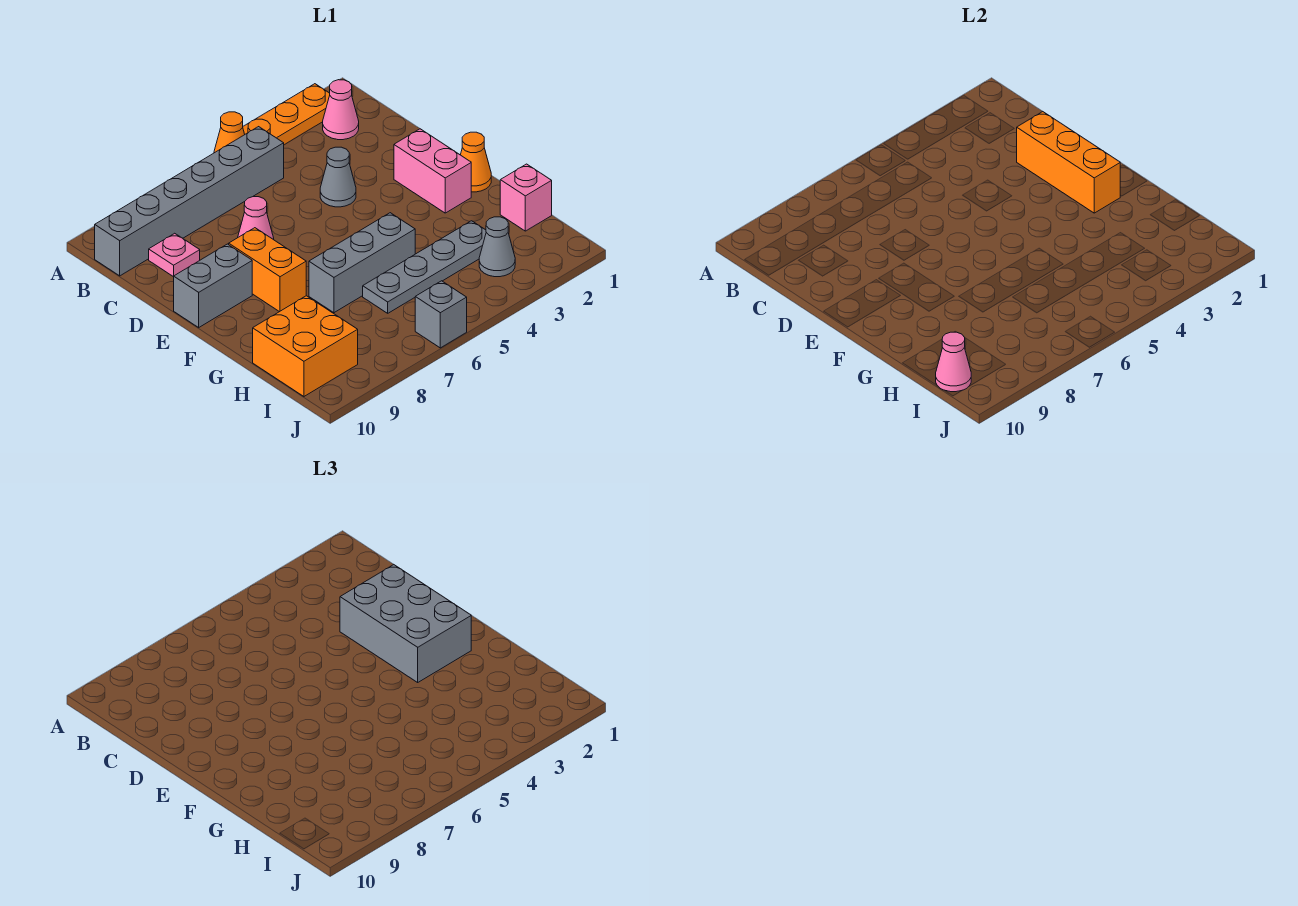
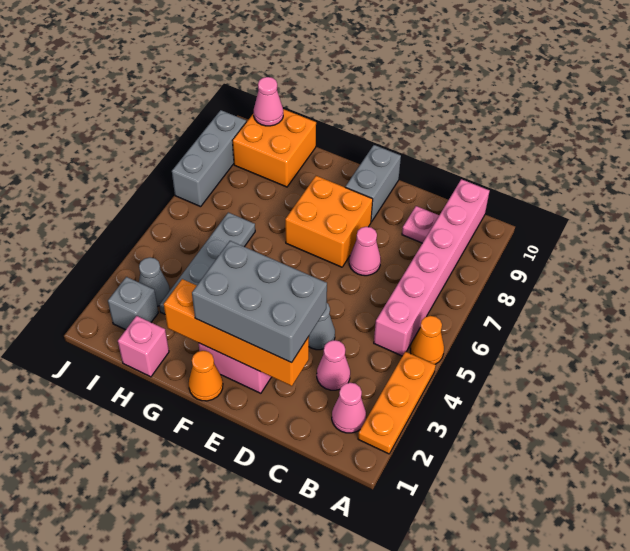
grey 1x6 brick [95,127,284,276] -> pink 1x6 brick [374,179,490,356]
none -> pink 1x1 cone [317,340,350,390]
orange 1x3 brick [1017,112,1120,213] -> orange 1x4 brick [164,279,309,386]
orange 1x2 brick [229,228,306,312] -> orange 2x2 brick [285,176,373,267]
grey 1x3 brick [309,213,415,313] -> grey 1x3 brick moved to [172,110,246,207]
grey 1x1 brick [415,281,467,348] -> grey 1x1 brick moved to [108,277,158,330]

